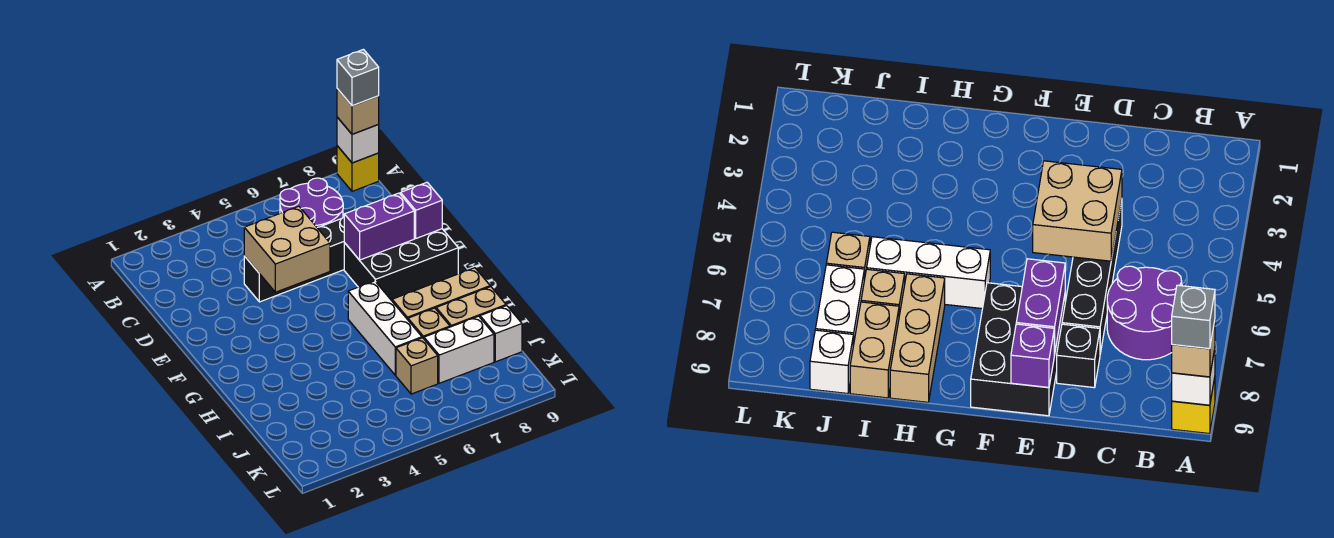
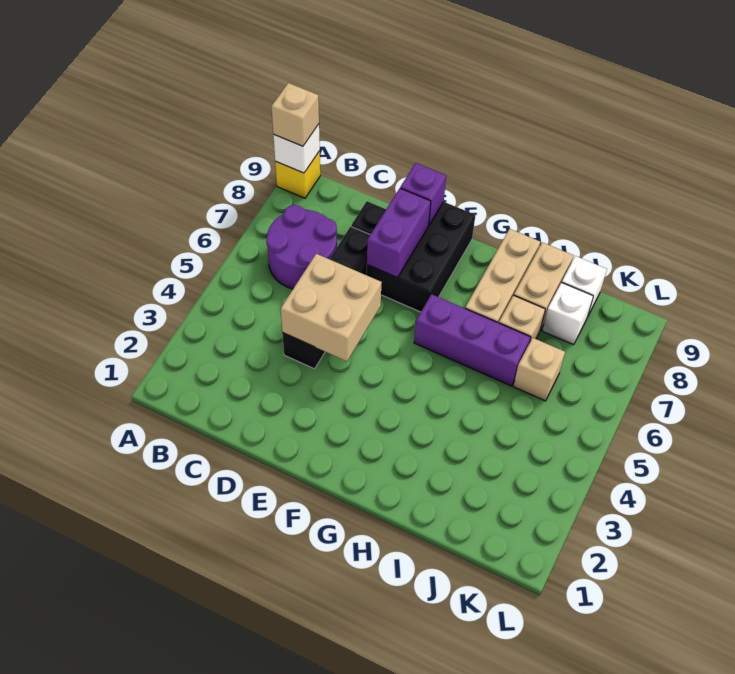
grey 1x1 brick [337,49,379,106] -> none
white 1x3 brick [348,281,422,375] -> purple 1x3 brick [414,294,531,386]
white 1x2 brick [424,316,494,383] -> white 1x1 brick [542,282,593,345]

